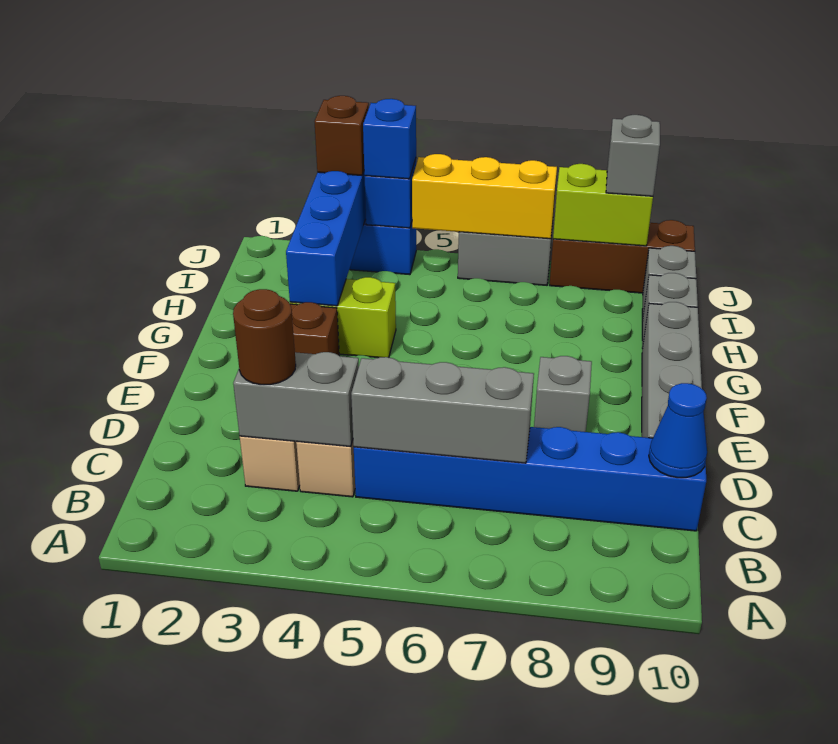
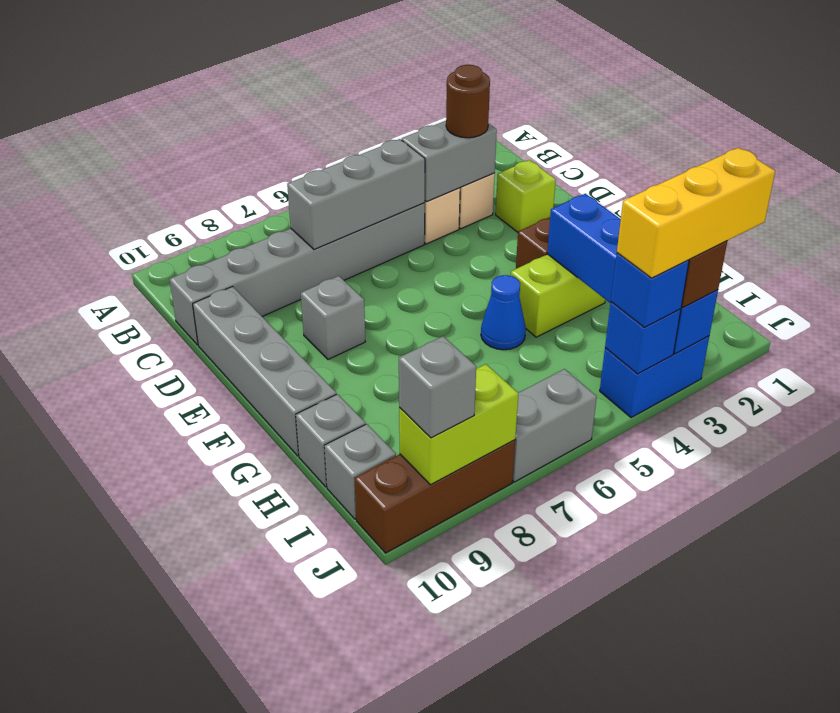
blue 1x6 brick [354,427,706,531] -> grey 1x6 brick [169,203,425,345]
blue 1x1 cone [649,383,707,478] -> blue 1x1 cone moved to [481,275,526,350]
none -> lime 1x1 brick [496,160,556,232]
yellow 1x3 brick [412,154,557,239] -> yellow 1x3 brick moved to [617,148,775,278]

